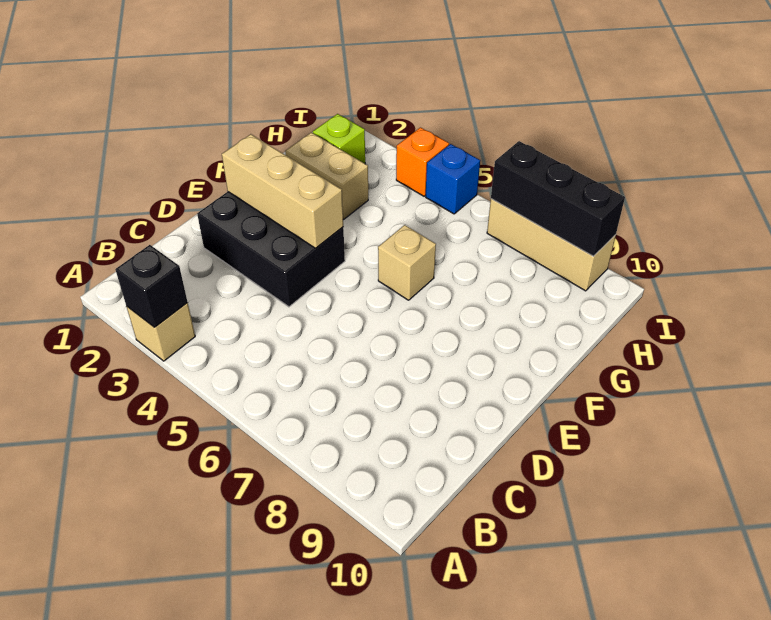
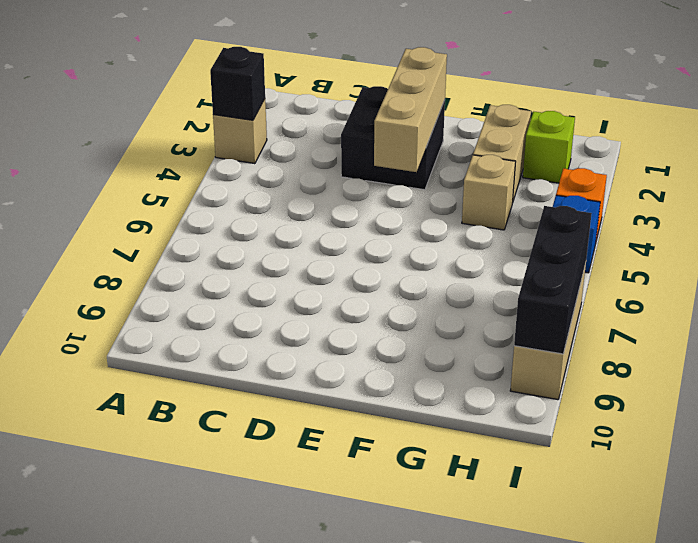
black 2x3 brick [197,192,345,307] -> black 2x2 brick [341,86,445,190]
tan 1x1 brick [378,225,436,300] -> tan 1x1 brick moved to [462,155,515,230]

